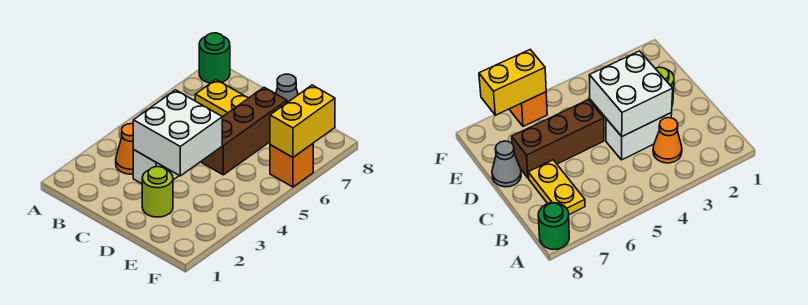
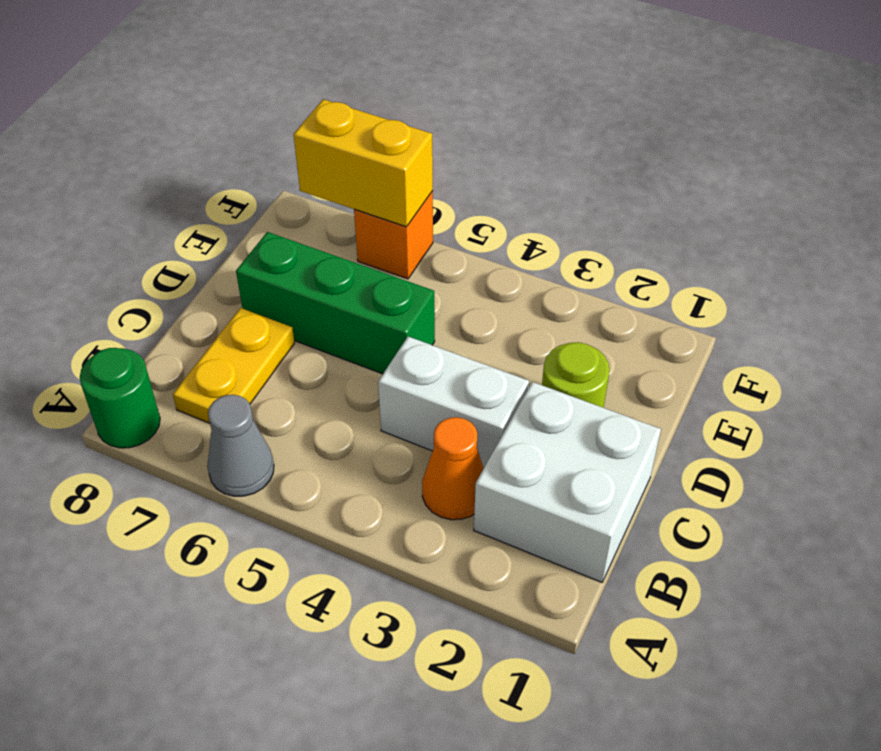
white 2x2 brick [133,90,222,176] -> white 2x2 brick moved to [474,382,661,582]
brown 1x3 brick [201,87,287,175] -> green 1x3 brick [236,232,435,374]
grey 1x1 cone [276,74,298,103] -> grey 1x1 cone moved to [207,395,274,496]

